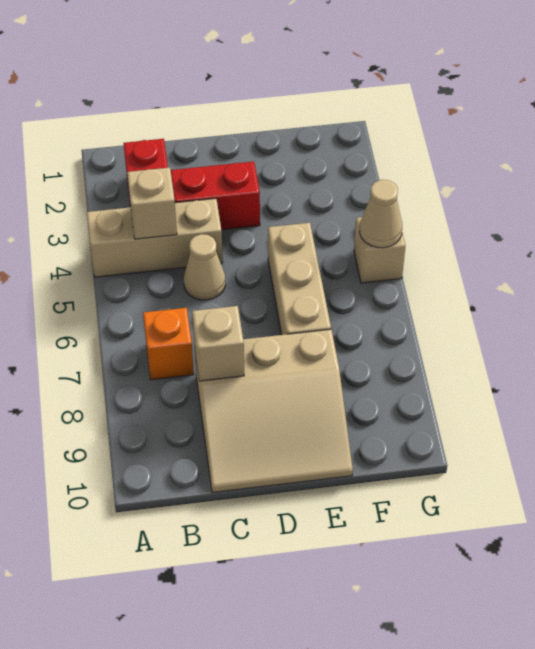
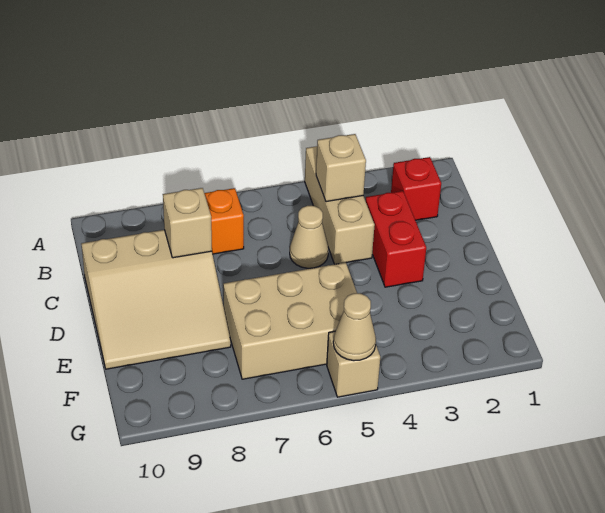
tan 3x3 slope [194,329,353,493] -> tan 3x3 slope turned to [81,230,231,369]
tan 1x3 brick [268,223,331,335] -> tan 2x3 brick [223,263,357,379]

